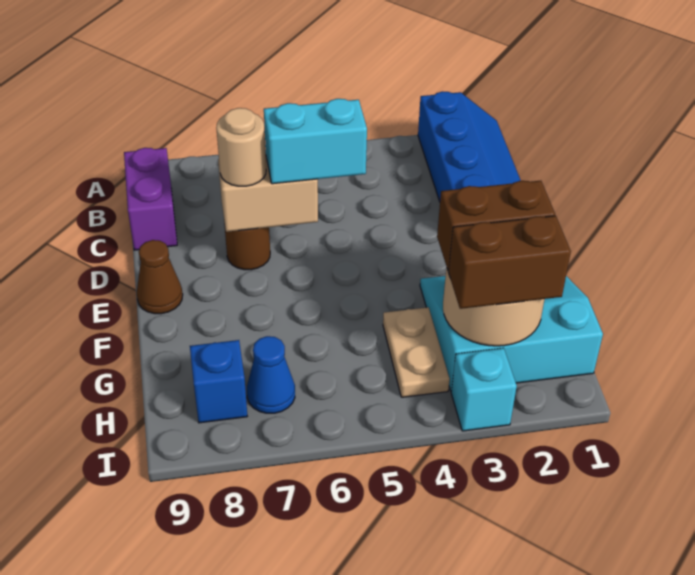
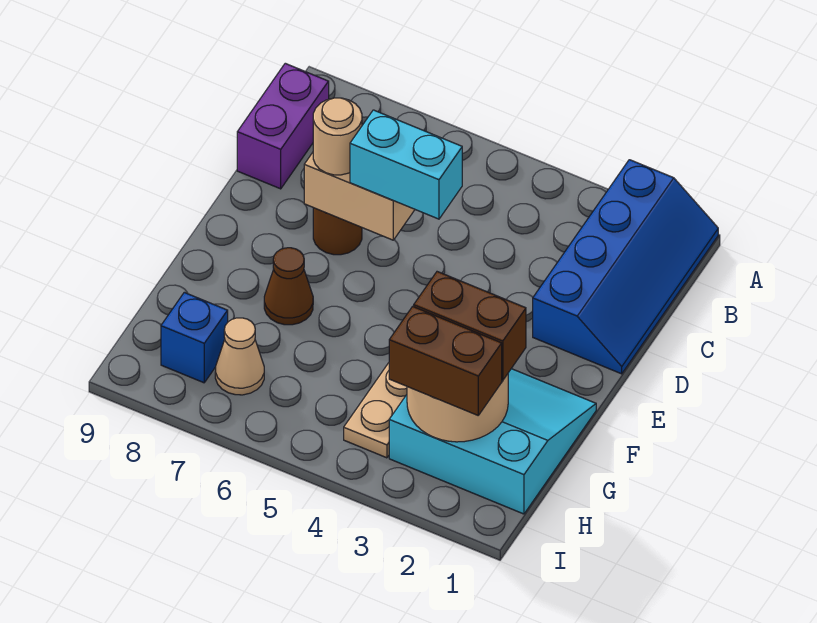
brown 1x1 cone [137,240,183,314] -> brown 1x1 cone moved to [264,248,313,325]
blue 1x1 cone [247,336,295,413] -> tan 1x1 cone [215,318,264,395]
cyan 1x1 brick [451,348,517,431] -> none

